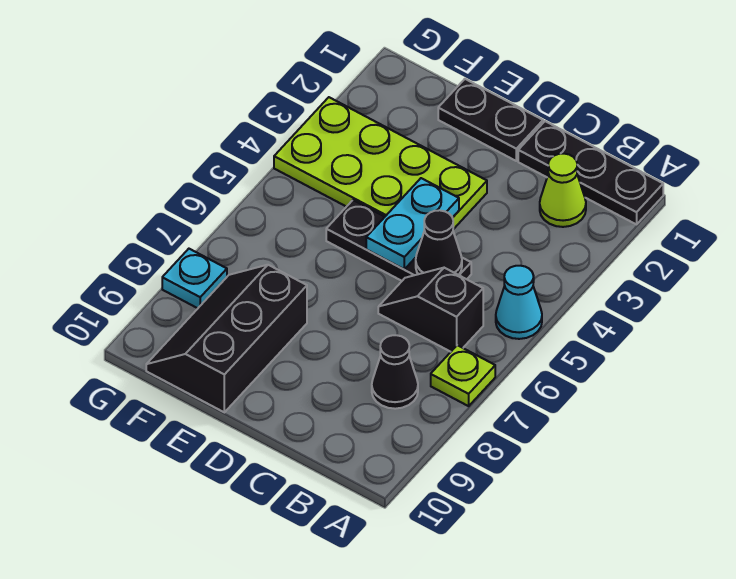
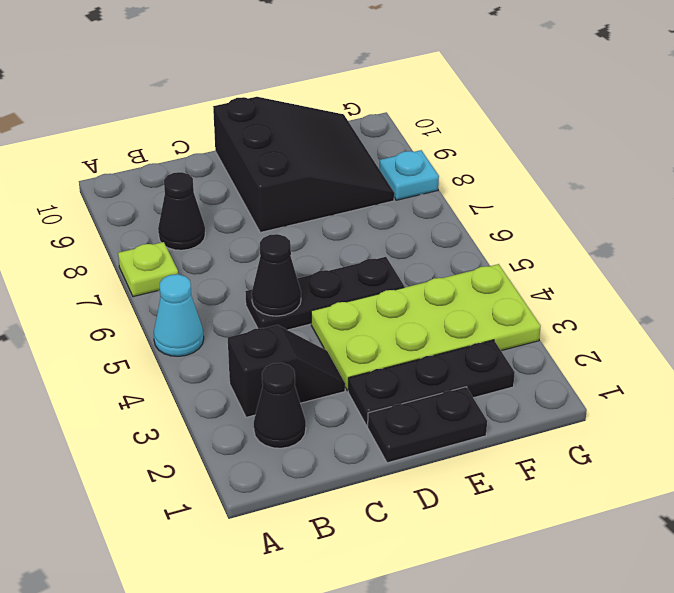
black 1x3 plate [518,121,663,224] -> black 1x3 plate moved to [348,340,515,426]
lime 1x1 cone [540,154,586,227] -> black 1x1 cone [254,363,306,448]
black 1x2 slope [378,268,483,352] -> black 1x2 slope moved to [228,325,345,417]
cyan 1x2 plate [366,178,459,269] -> none
black 2x3 slope [146,265,307,412] -> black 3x3 slope [213,97,394,232]

